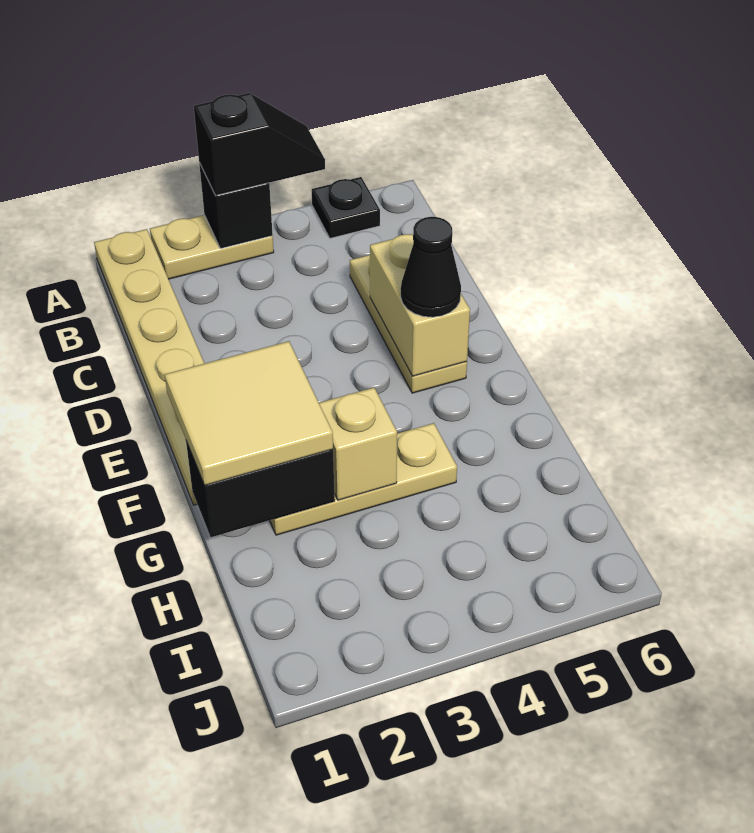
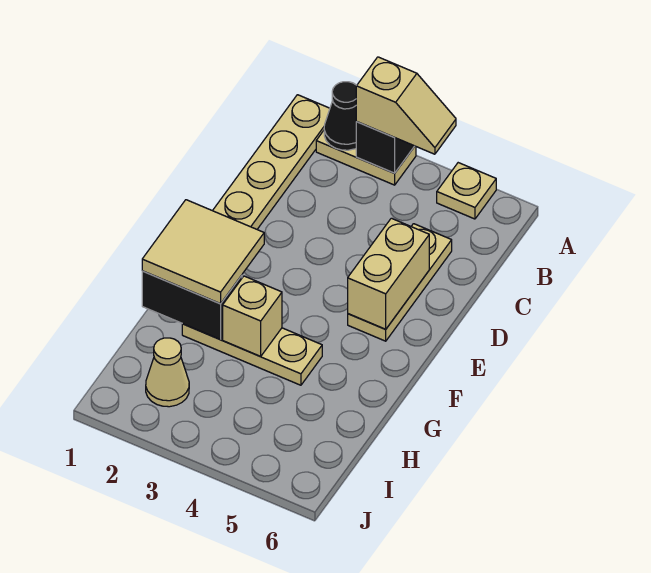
black 1x2 slope [194,93,325,196] -> tan 1x2 slope [356,57,456,154]
black 1x1 plate [312,177,380,238] -> tan 1x1 plate [437,163,496,219]
black 1x1 cone [401,217,461,317] -> black 1x1 cone moved to [324,82,357,150]
none -> tan 1x1 cone [146,338,189,407]

